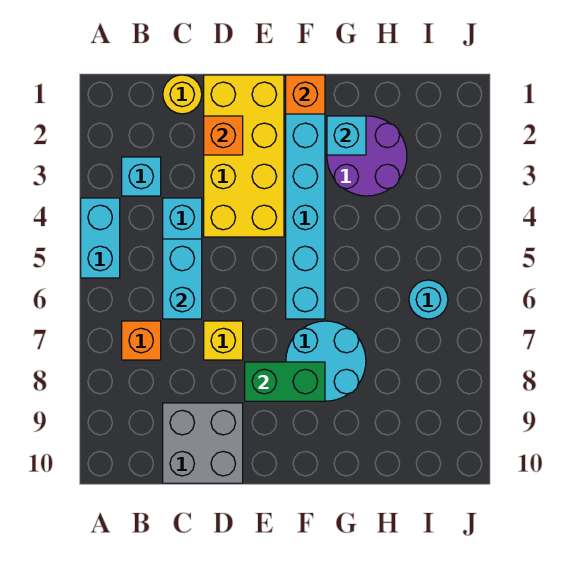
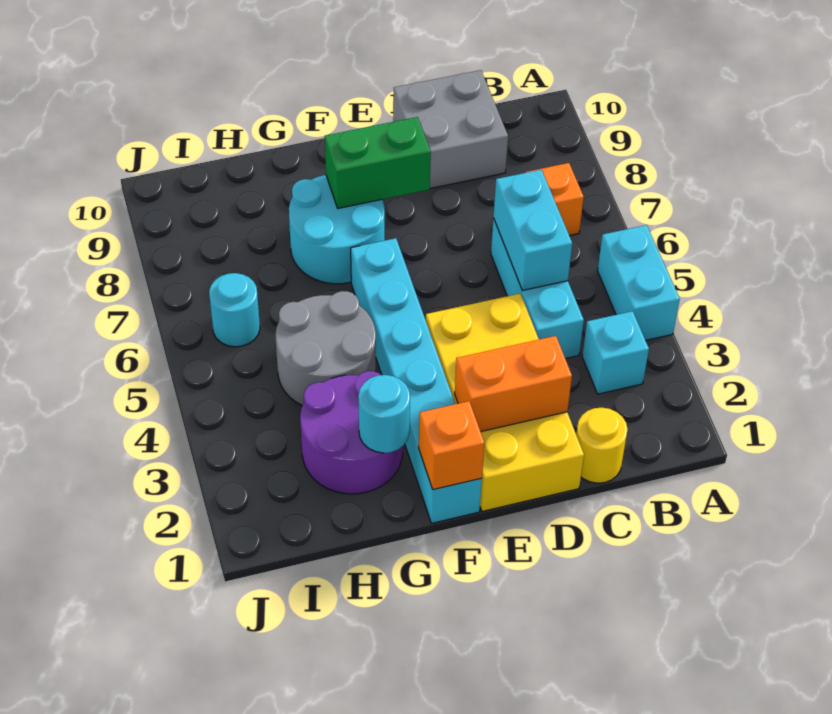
orange 1x1 brick [204,116,243,155] -> orange 1x2 brick [455,336,572,432]
yellow 1x1 brick [204,321,243,360] -> none
cyan 1x1 brick [327,116,366,155] -> cyan 1x1 round brick [358,375,410,453]
none -> grey 2x2 round brick [276,291,376,406]

